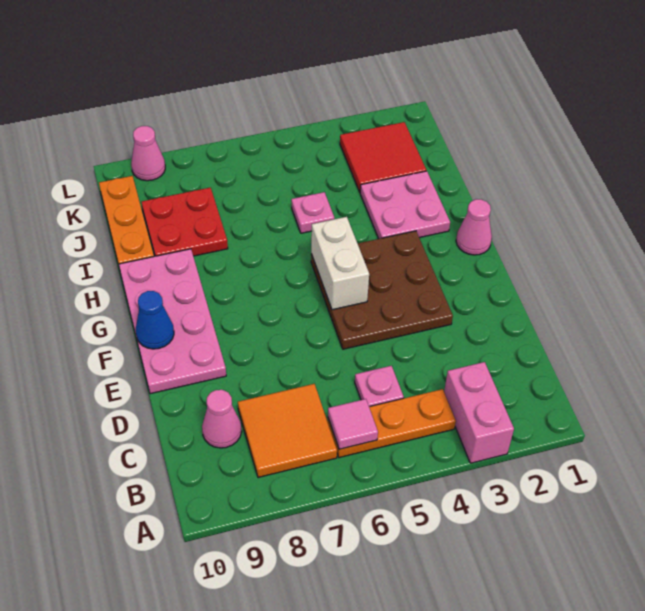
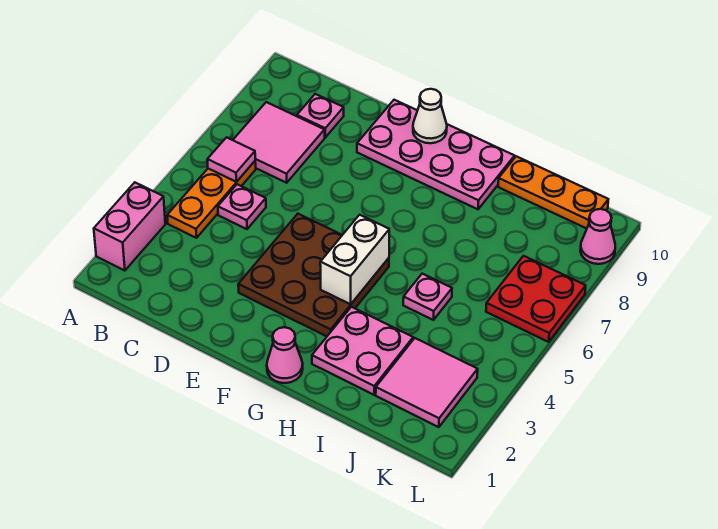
pink 1x2 brick [444,362,514,463] -> pink 1x2 brick turned to [94,183,165,271]
orange 2x2 tile [238,384,337,477] -> pink 2x2 tile [233,102,325,183]
pink 1x1 cone [202,390,242,448] -> pink 1x1 plate [297,94,344,137]
white 1x2 brick [311,217,369,310] -> white 1x2 brick turned to [320,215,389,304]
blue 1x1 cone [136,291,174,349] -> white 1x1 cone [413,89,447,143]
red 2x2 plate [141,188,228,256] -> red 2x2 plate moved to [486,256,586,342]
red 2x2 tile [340,122,426,192] -> pink 2x2 tile [376,338,478,427]

